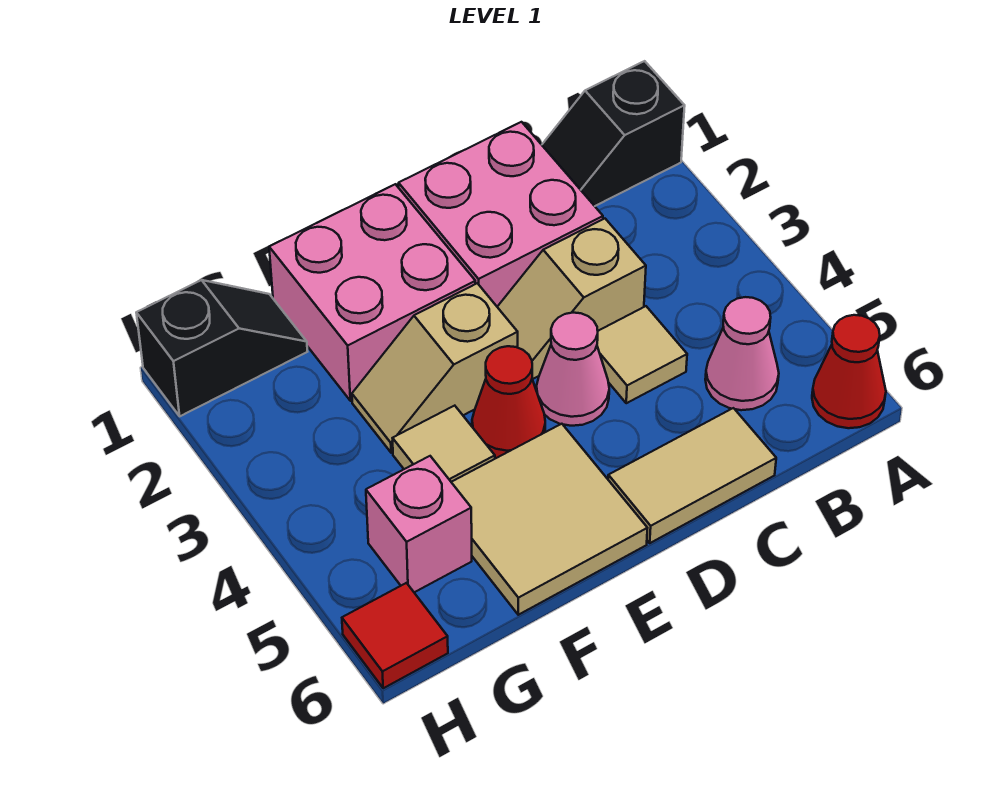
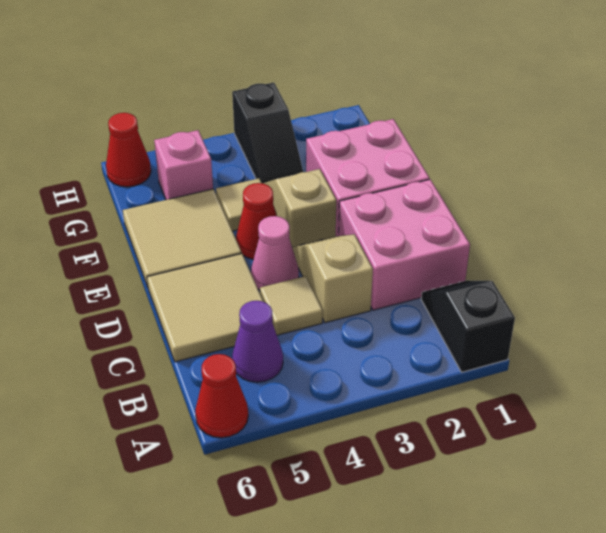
pink 1x1 cone [705,297,779,410] -> purple 1x1 cone [232,301,283,382]
tan 1x2 tile [608,408,776,543] -> tan 2x2 tile [147,254,263,362]
black 1x2 slope [136,280,307,416] -> black 1x2 slope moved to [232,83,303,183]
red 1x1 tile [342,583,448,688] -> red 1x1 cone [106,113,151,187]

